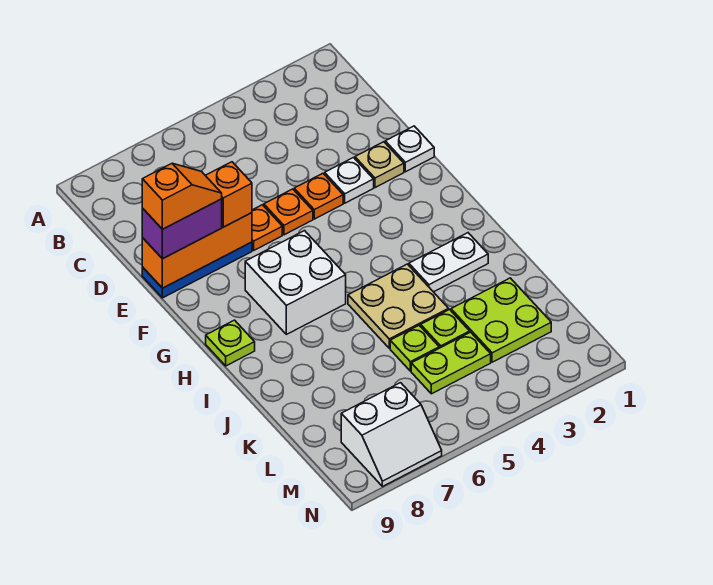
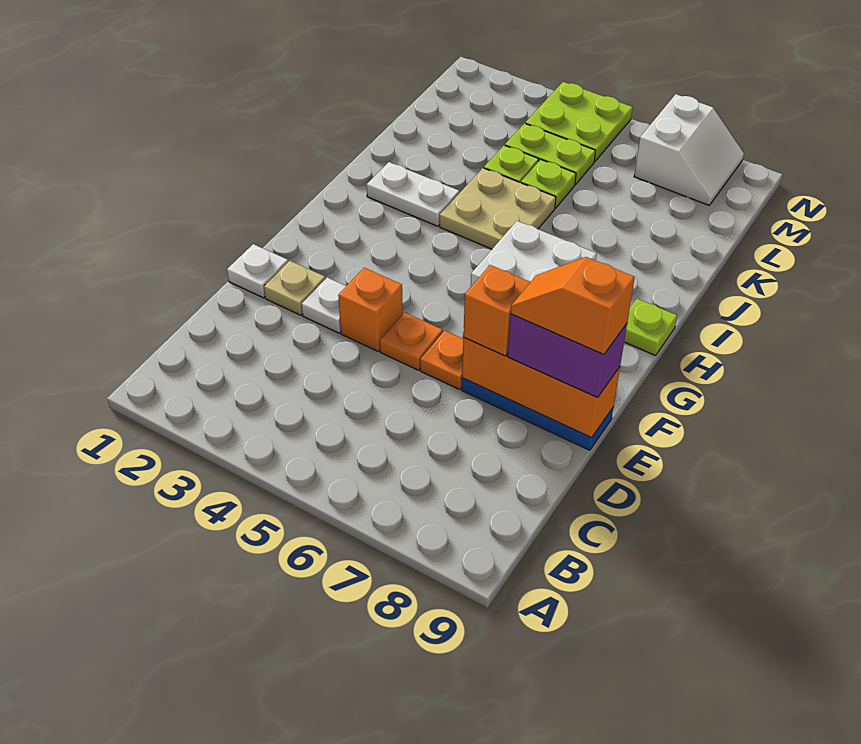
orange 1x1 plate [294,173,343,219] -> orange 1x1 brick [338,268,403,351]
lime 2x2 plate [451,278,551,362] -> lime 2x2 plate moved to [525,82,633,162]
white 2x2 slope [341,383,442,487] -> white 2x2 slope turned to [634,94,744,205]

